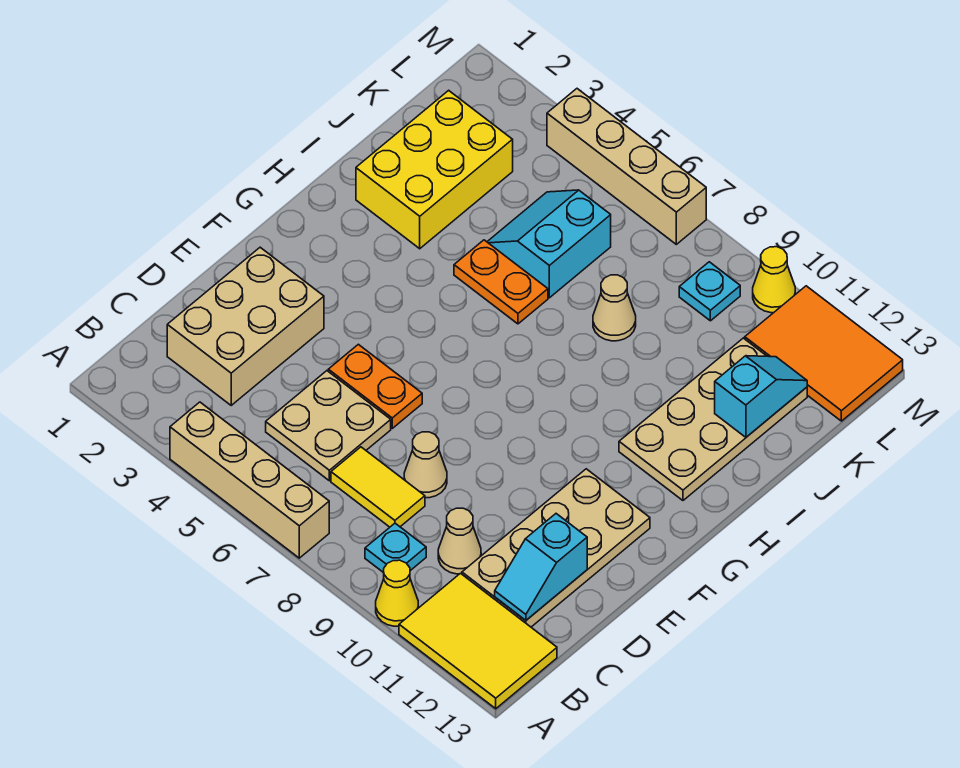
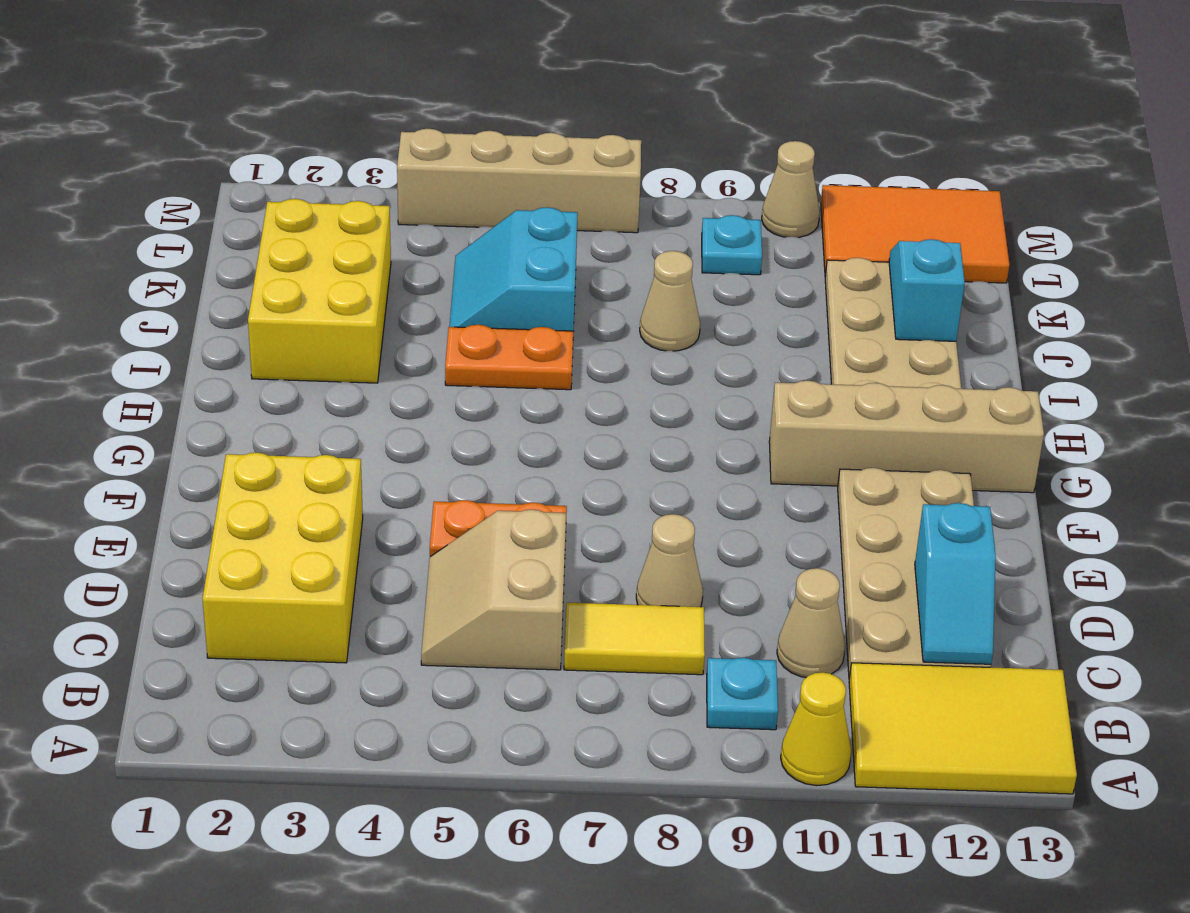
tan 1x4 brick [170,402,329,558] -> tan 1x4 brick moved to [769,381,1044,493]
tan 2x3 brick [167,247,324,405] -> yellow 2x3 brick [203,453,363,663]
tan 2x2 plate [266,371,391,481] -> tan 2x2 slope [421,509,566,670]
yellow 1x1 cone [753,247,795,313] -> tan 1x1 cone [762,141,820,237]

